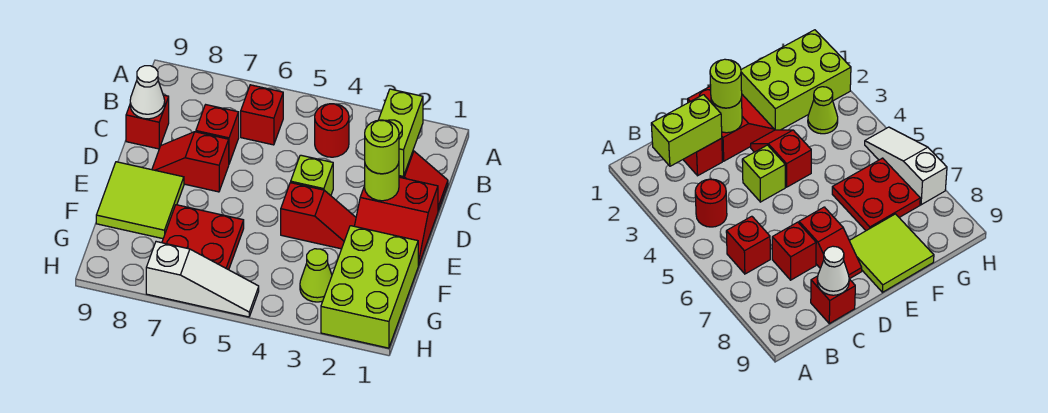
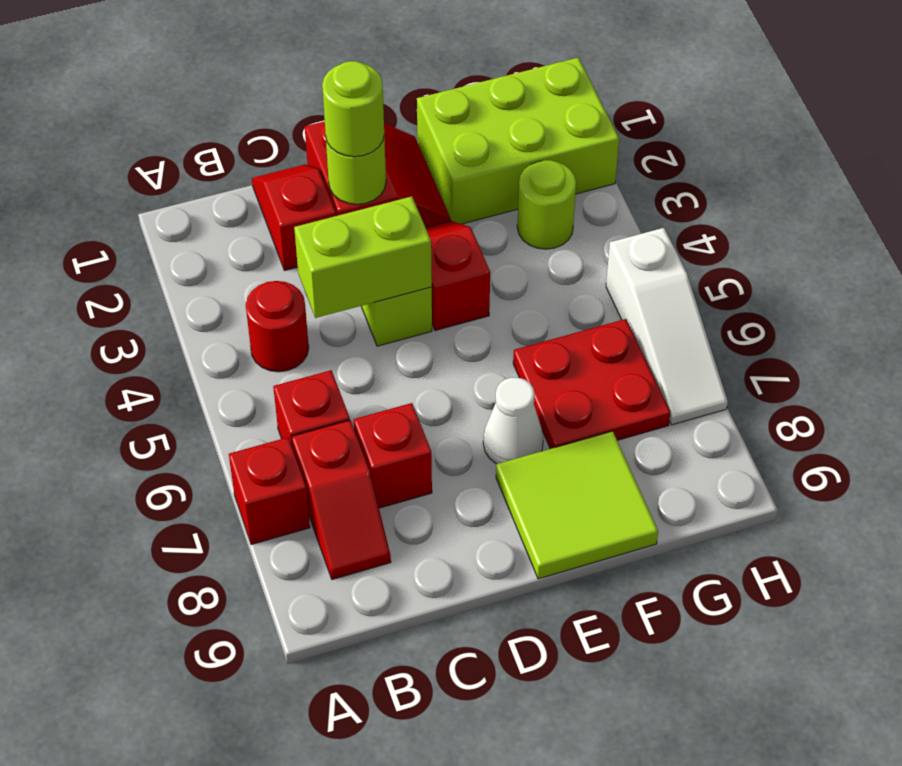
lime 1x2 brick [379,89,423,176] -> lime 1x2 brick moved to [294,196,432,318]
red 1x1 brick [126,95,169,149] -> red 1x1 brick moved to [229,437,310,545]
white 1x1 cone [130,66,165,119] -> white 1x1 cone moved to [483,378,543,464]
red 1x2 slope [152,132,229,192] -> red 1x2 slope moved to [292,420,391,580]
lime 1x1 cone [300,249,332,302] -> lime 1x1 round brick [517,160,576,249]
white 1x3 slope [146,242,259,317] -> white 1x3 slope turned to [606,228,728,425]

